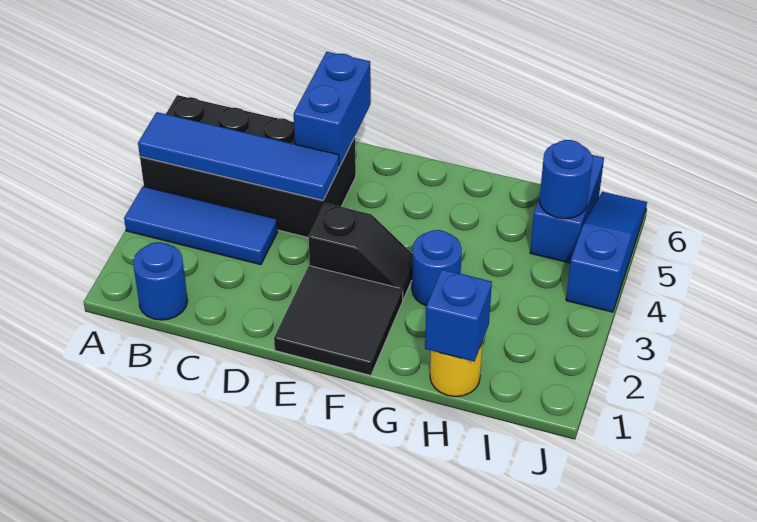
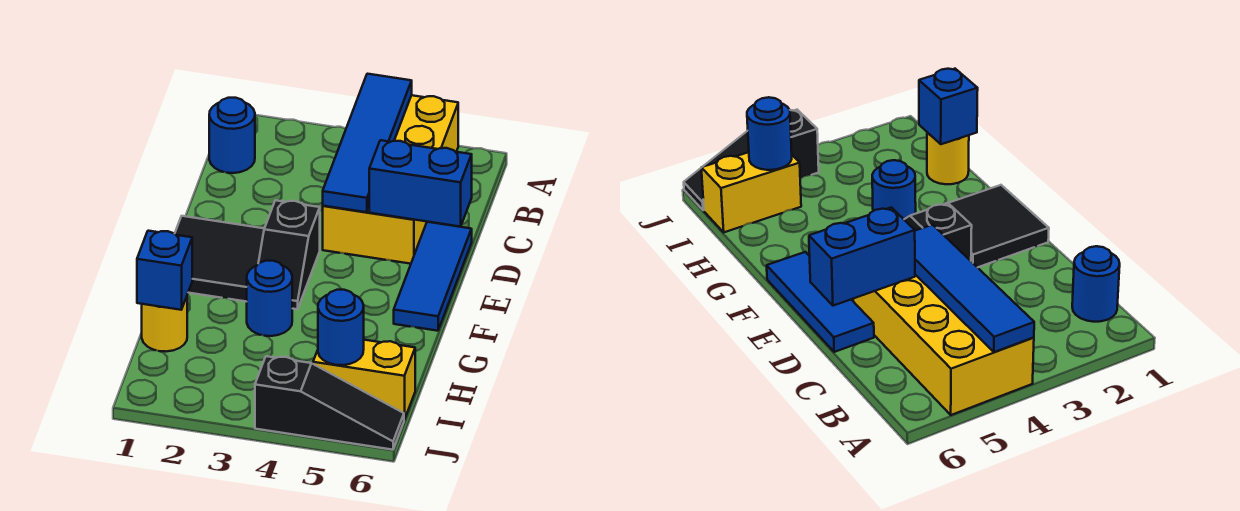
blue 1x3 tile [124,186,278,265] -> blue 1x3 tile moved to [394,222,472,331]
black 2x4 brick [140,95,356,237] -> yellow 2x4 brick [323,95,458,264]
blue 1x2 brick [530,155,604,263] -> yellow 1x2 brick [313,340,415,420]
blue 1x3 slope [566,192,647,312] -> black 1x3 slope [255,356,404,450]

